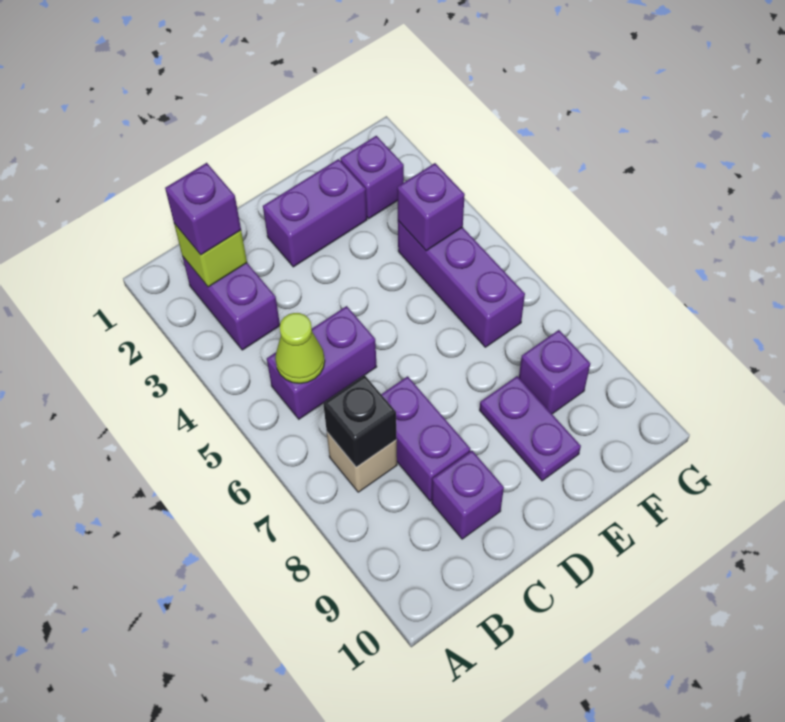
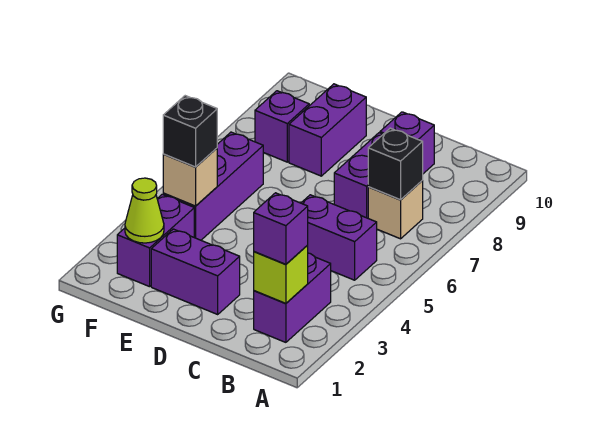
lime 1x1 cone [275,313,325,383] -> lime 1x1 cone moved to [125,178,164,243]
purple 1x2 plate [480,376,581,481] -> purple 1x2 brick [289,84,366,176]
purple 1x1 brick [340,136,404,219] -> purple 1x2 brick [117,194,194,287]
purple 1x1 brick [397,163,465,251] -> tan 1x1 brick [163,148,217,206]
none -> black 1x1 brick [163,96,217,167]

